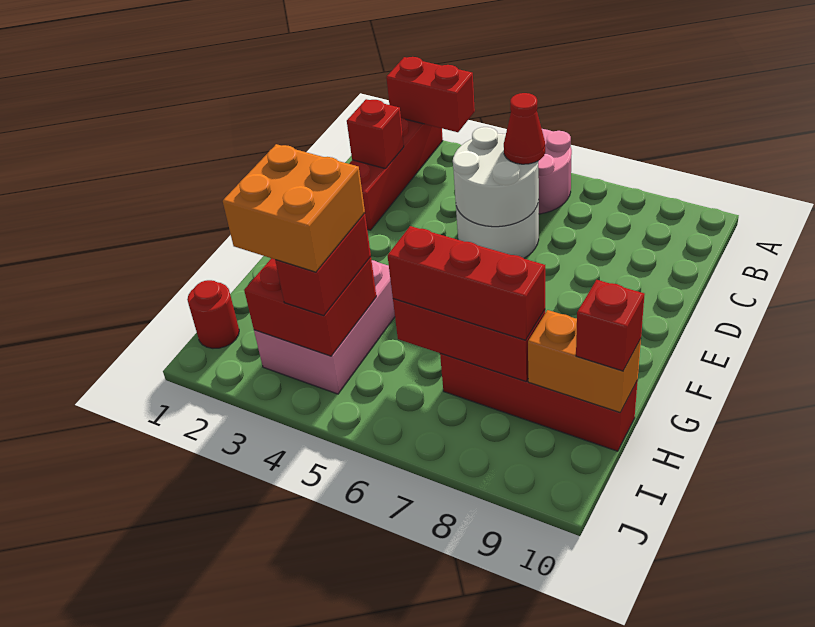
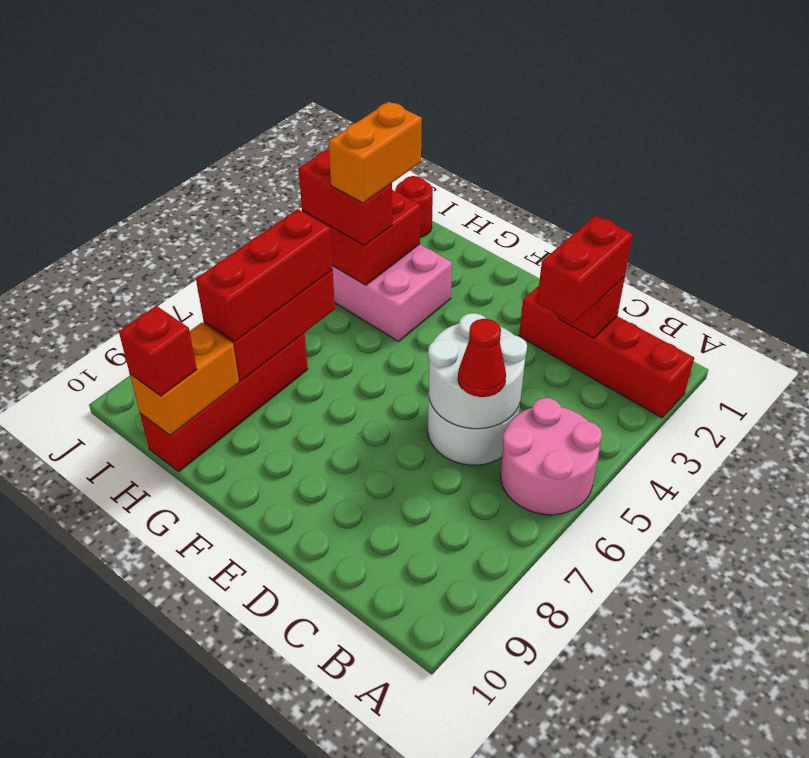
red 1x2 brick [386,57,475,132] -> red 1x2 brick moved to [537,216,633,323]
orange 2x2 brick [223,144,365,272] -> orange 1x2 brick [328,102,422,203]

